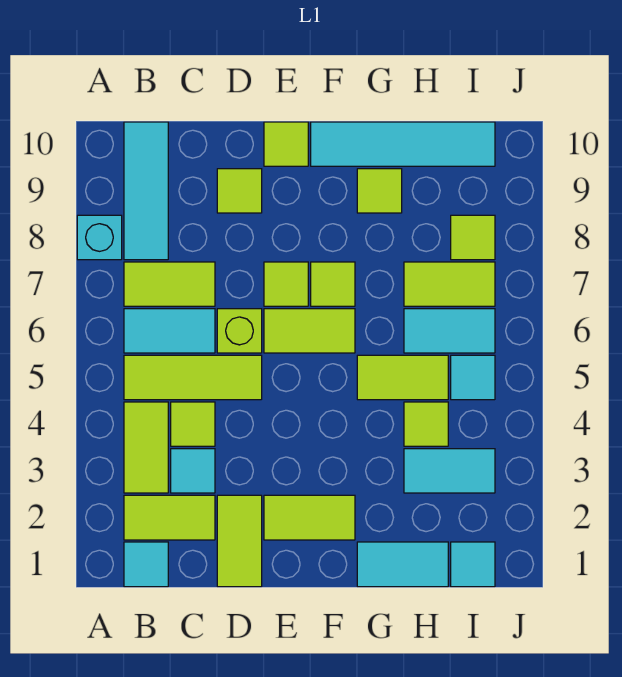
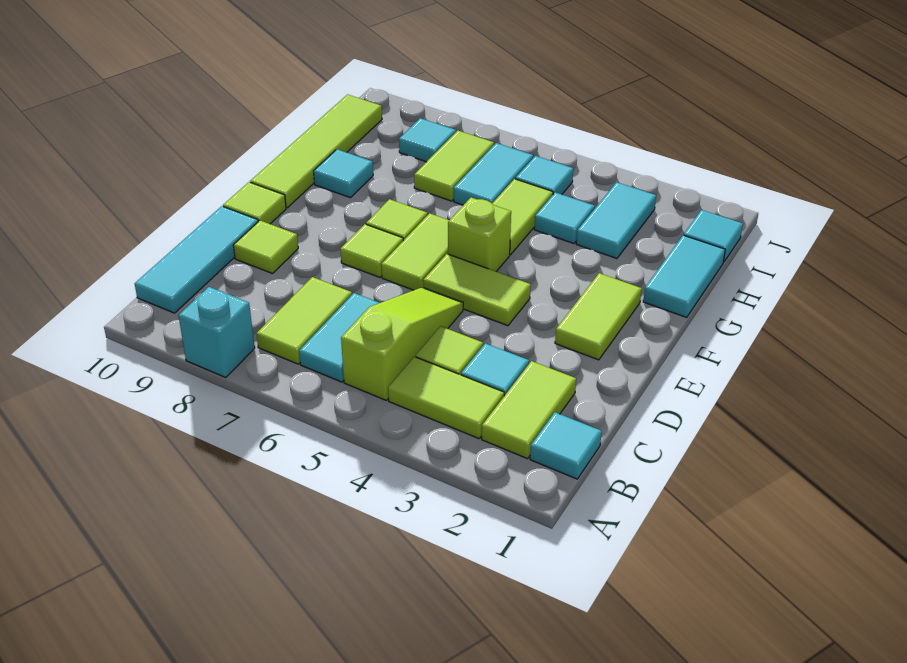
lime 1x3 tile [124,355,262,400] -> lime 1x3 slope [341,287,463,400]
cyan 1x3 tile [124,122,168,260] -> cyan 1x3 tile turned to [135,206,258,313]
lime 1x2 tile [217,495,262,587] -> lime 1x2 tile moved to [423,254,531,326]
lime 1x1 brick [217,309,262,353] -> lime 1x1 brick moved to [448,198,511,271]
cyan 1x4 tile [311,122,495,166] -> lime 1x4 tile [250,95,382,208]
lime 1x1 tile [357,169,402,213] -> cyan 1x1 tile [314,149,373,198]
lime 1x1 tile [404,402,448,446] -> cyan 1x1 tile [534,192,595,244]
lime 1x1 tile [451,215,495,260] -> cyan 1x1 tile [399,118,456,162]

